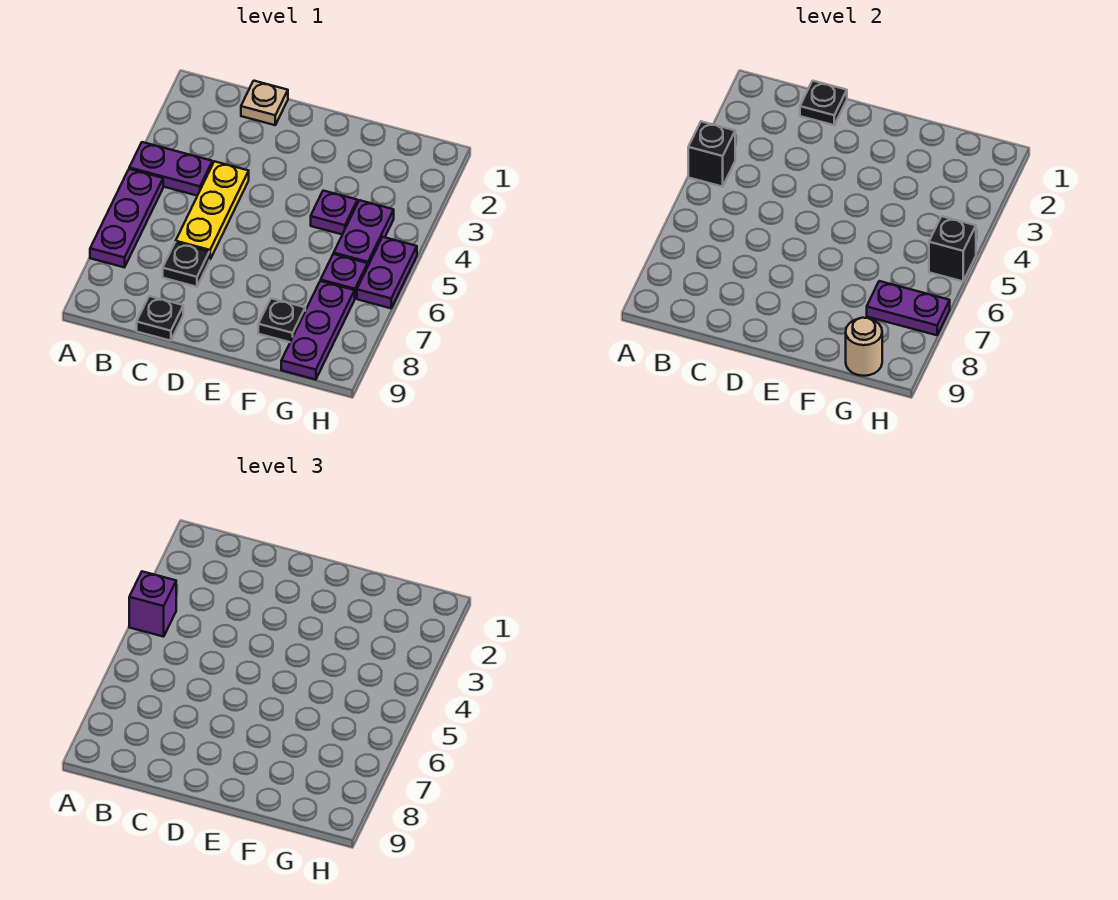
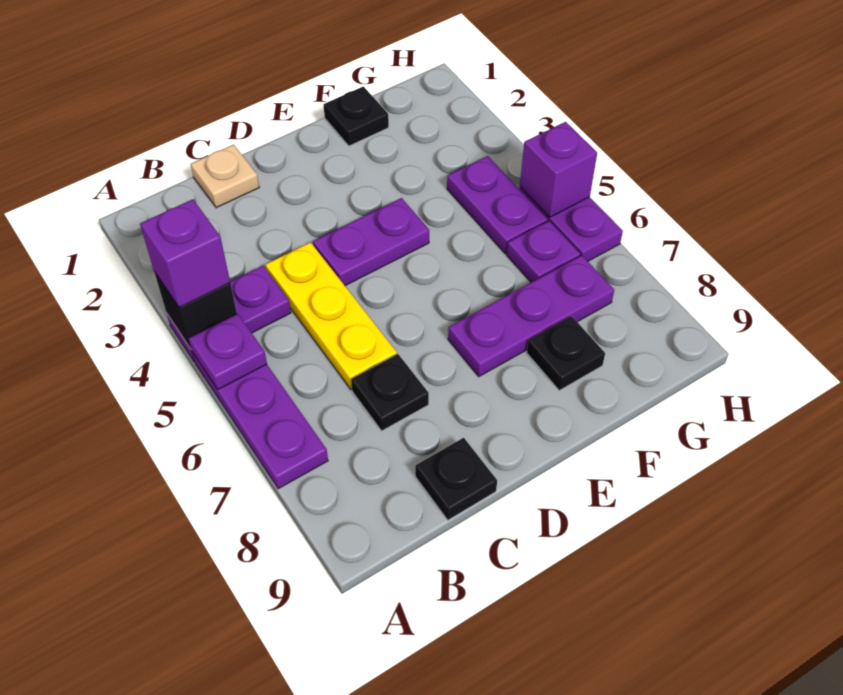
black 1x1 plate [800,81,847,125] -> black 1x1 plate moved to [323,86,389,146]
purple 1x1 plate [311,191,357,235] -> purple 1x1 plate moved to [189,314,267,389]
purple 1x3 plate [281,281,355,380] -> purple 1x3 plate turned to [448,255,614,377]
purple 1x2 plate [867,281,950,335] -> purple 1x2 plate moved to [313,198,429,286]
tan 1x1 round brick [846,318,882,376] -> none
black 1x1 brick [929,216,976,281] -> purple 1x1 brick [520,122,597,217]

